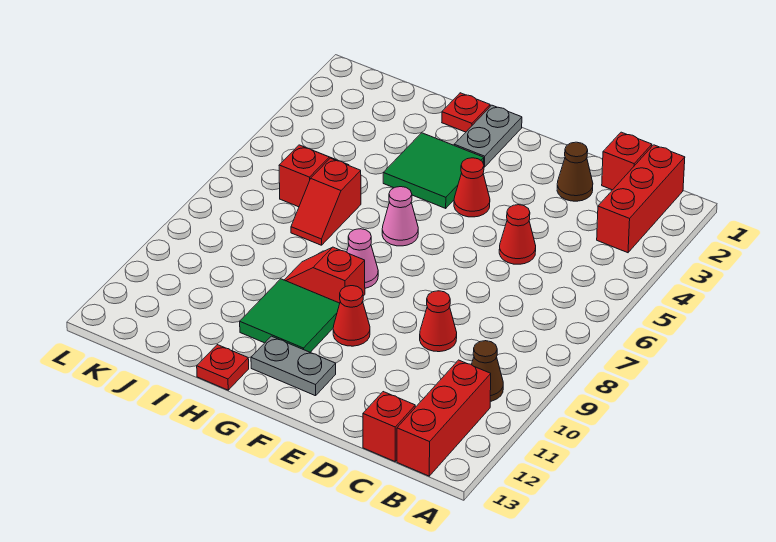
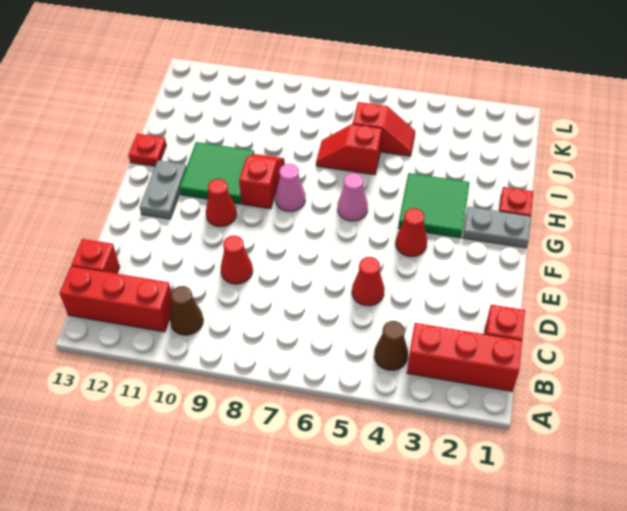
brown 1x1 cone [557,142,593,201] -> brown 1x1 cone moved to [374,321,408,370]

